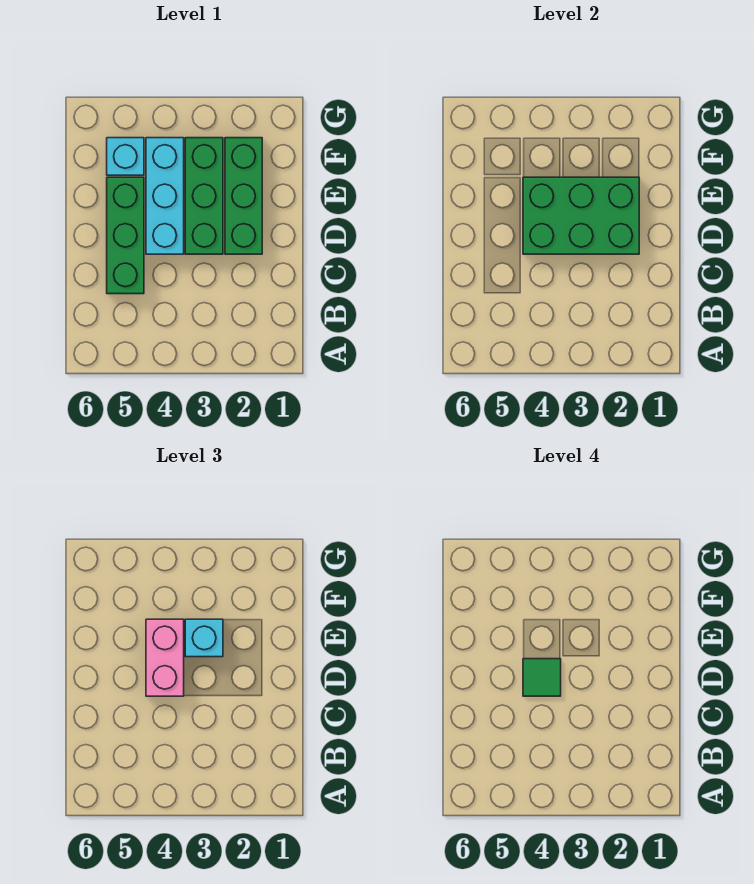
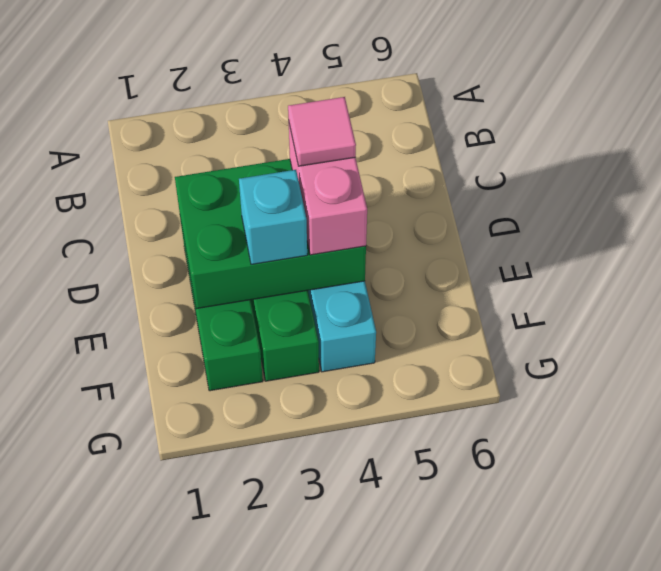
green 1x3 brick [107,177,144,294] -> none
green 1x1 tile [523,659,561,696] -> pink 1x1 tile [288,97,356,166]
cyan 1x1 brick [107,138,144,175] -> none

